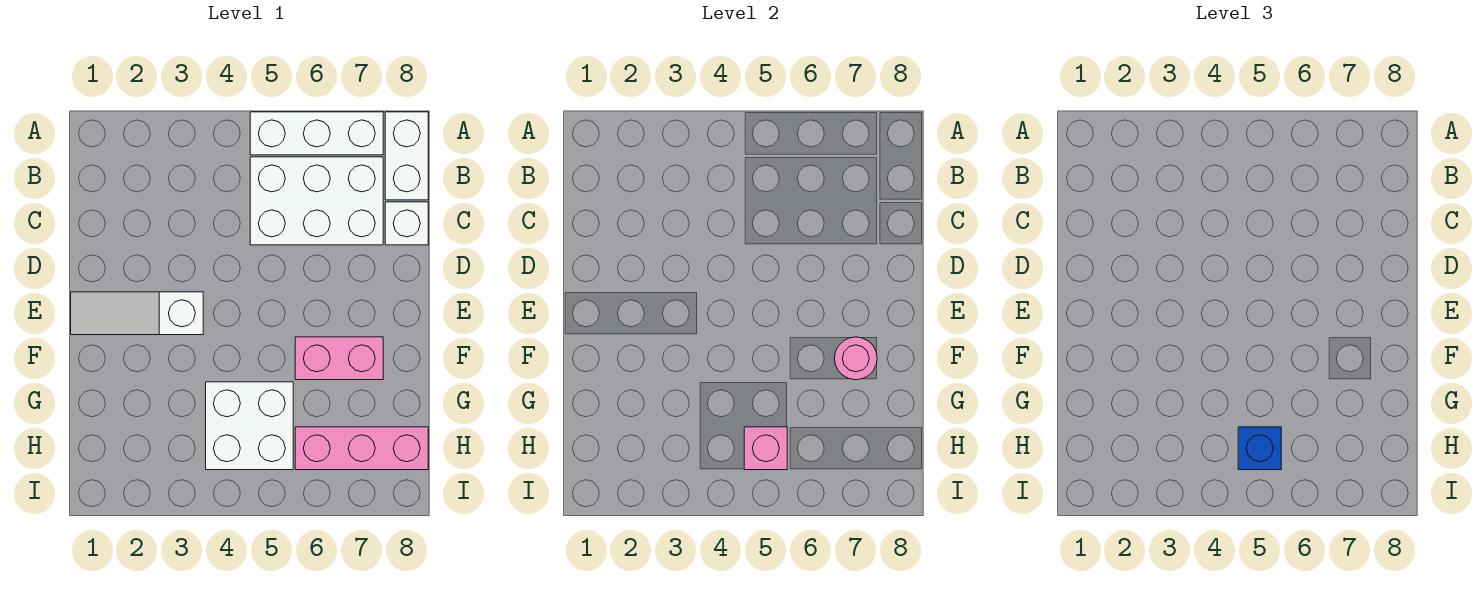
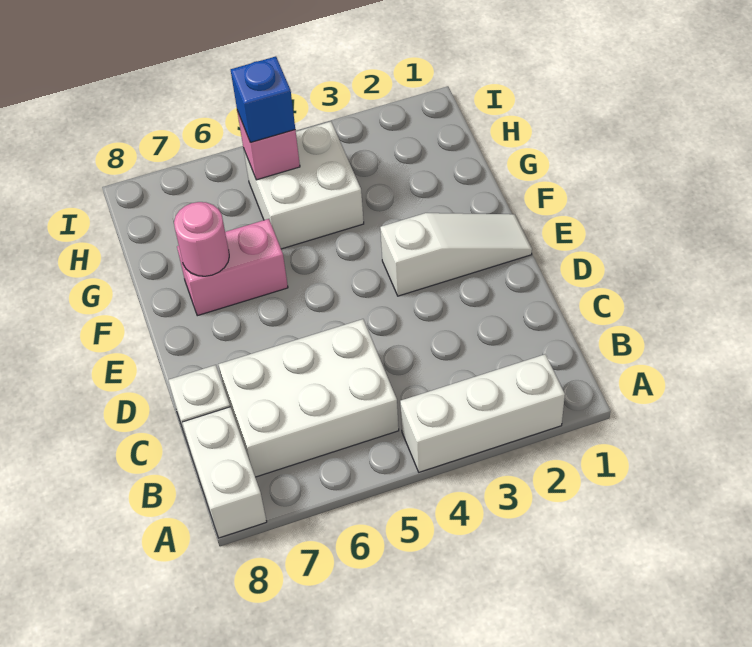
white 1x3 brick [250,112,383,155] -> white 1x3 brick moved to [400,354,565,472]
pink 1x3 brick [295,427,428,470] -> none

